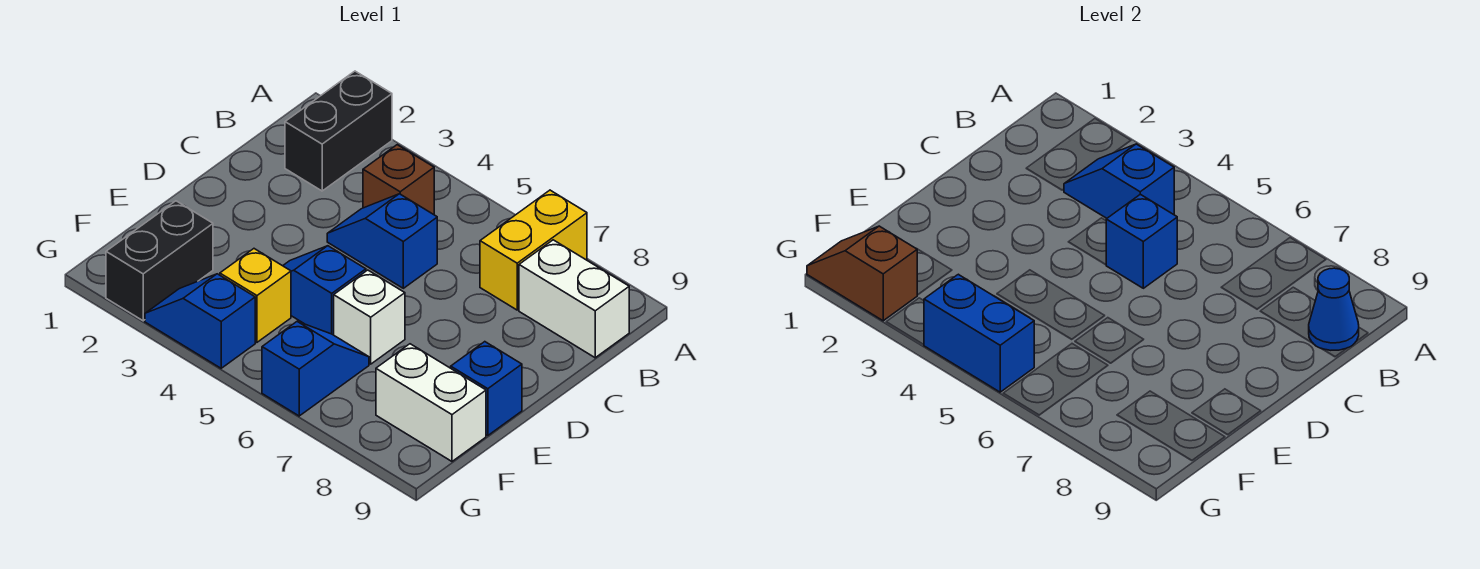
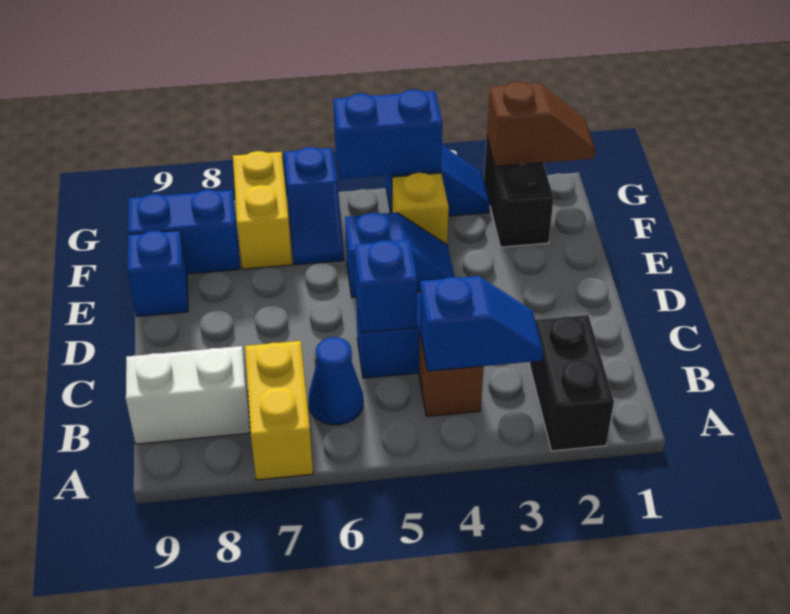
blue 1x1 cone [1309,268,1359,350] -> blue 1x1 cone moved to [309,337,363,425]
white 1x1 brick [334,270,405,364] -> none
none -> yellow 1x2 brick [233,151,292,269]
white 1x2 brick [376,344,486,461] -> blue 1x2 brick [128,190,240,274]

